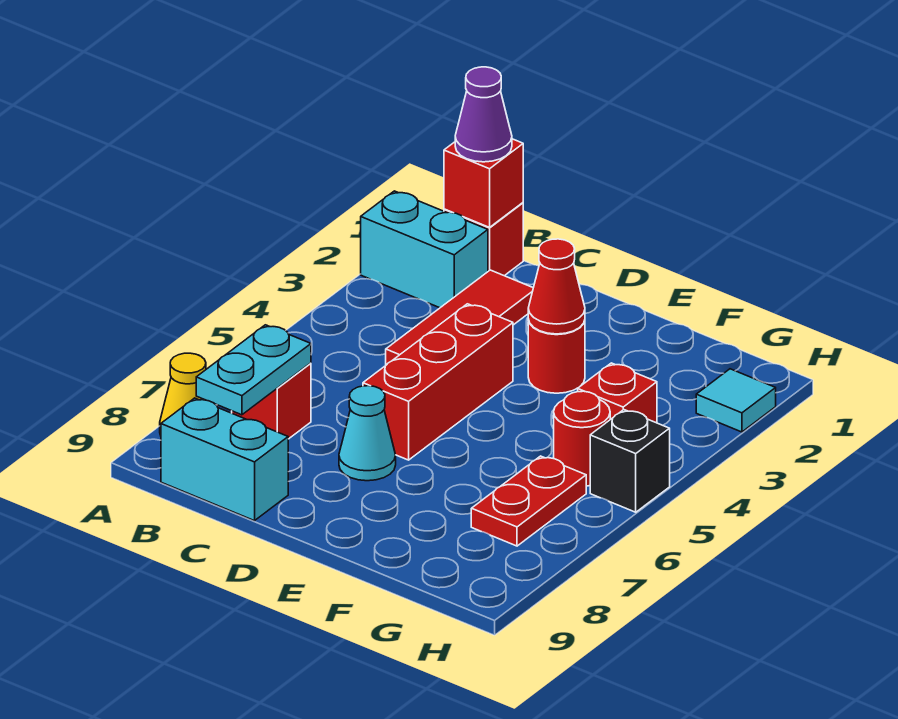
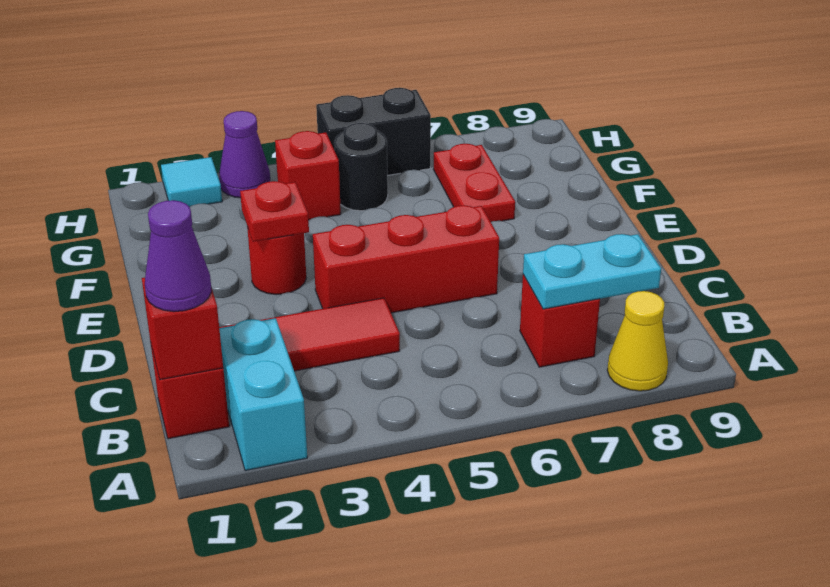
cyan 1x2 brick [161,398,288,521] -> none
cyan 1x1 cone [339,386,396,481] -> none
red 1x1 cone [528,239,585,334] -> red 1x1 plate [240,181,309,242]
red 1x1 round brick [554,391,610,486] -> black 1x1 round brick [334,123,388,211]
red 1x2 plate [471,456,586,546] -> red 1x2 plate turned to [434,144,515,222]
none -> purple 1x1 cone [219,111,270,198]
black 1x1 brick [590,410,670,512] -> black 1x2 brick [316,88,431,175]

